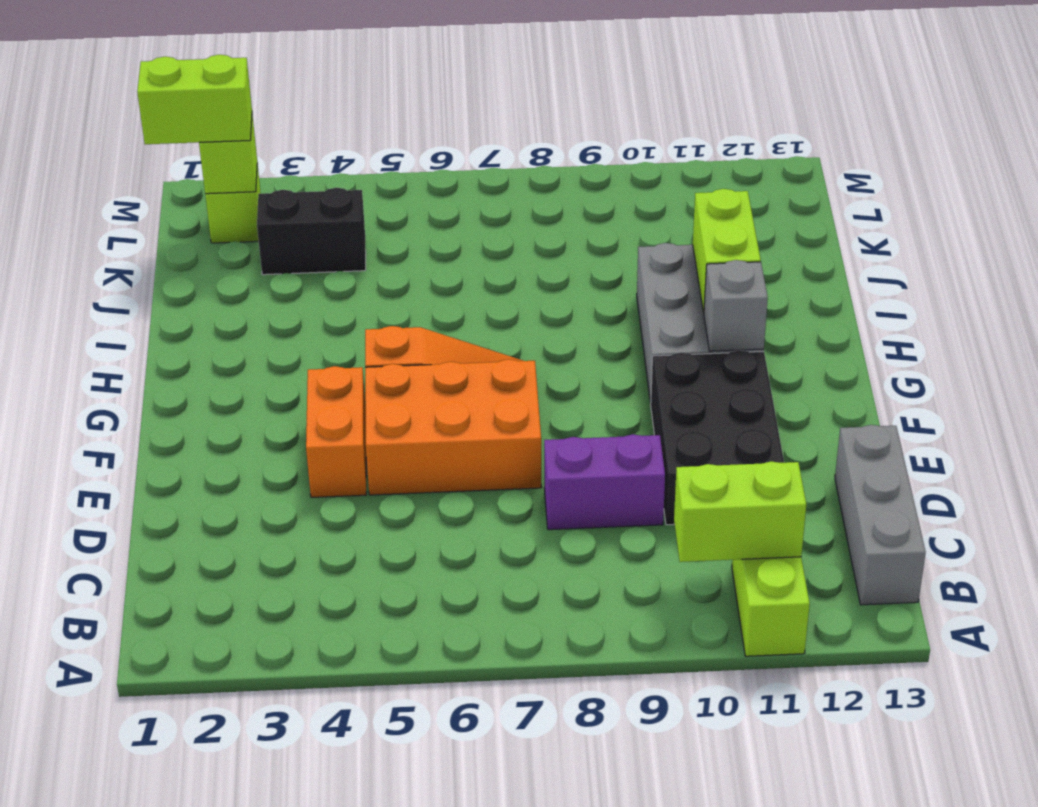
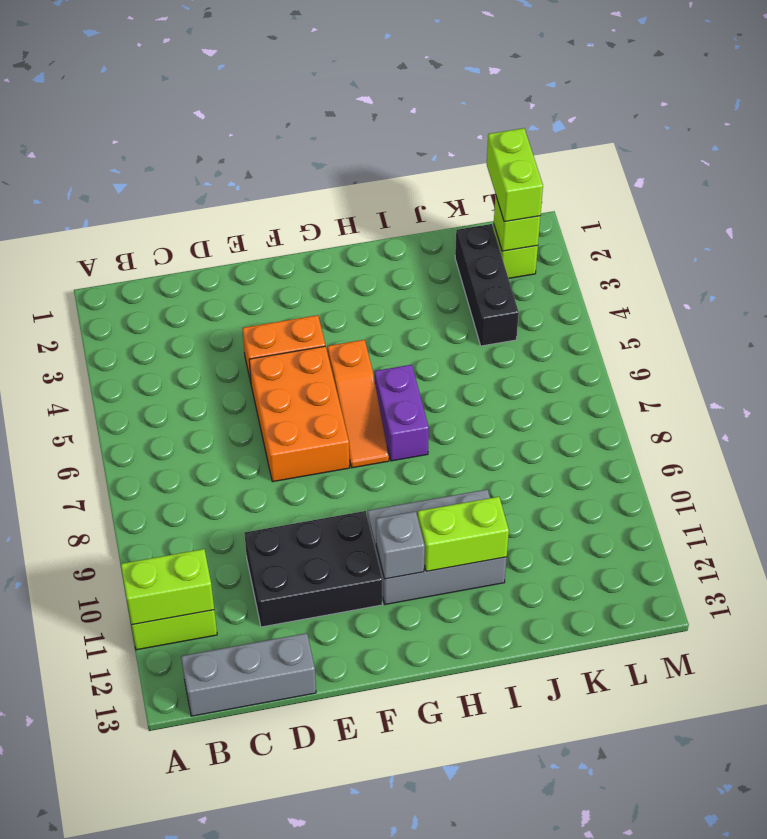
lime 1x2 brick [674,461,806,562] -> lime 1x2 brick turned to [121,549,214,625]
purple 1x2 brick [544,434,665,530] -> purple 1x2 brick moved to [375,365,429,461]
black 1x2 brick [257,188,366,275] -> black 1x3 brick [455,224,519,346]

